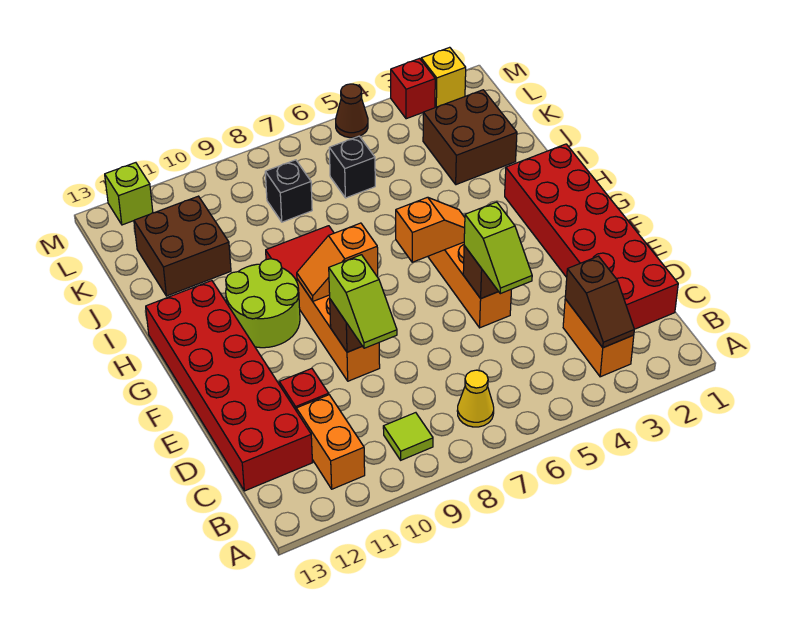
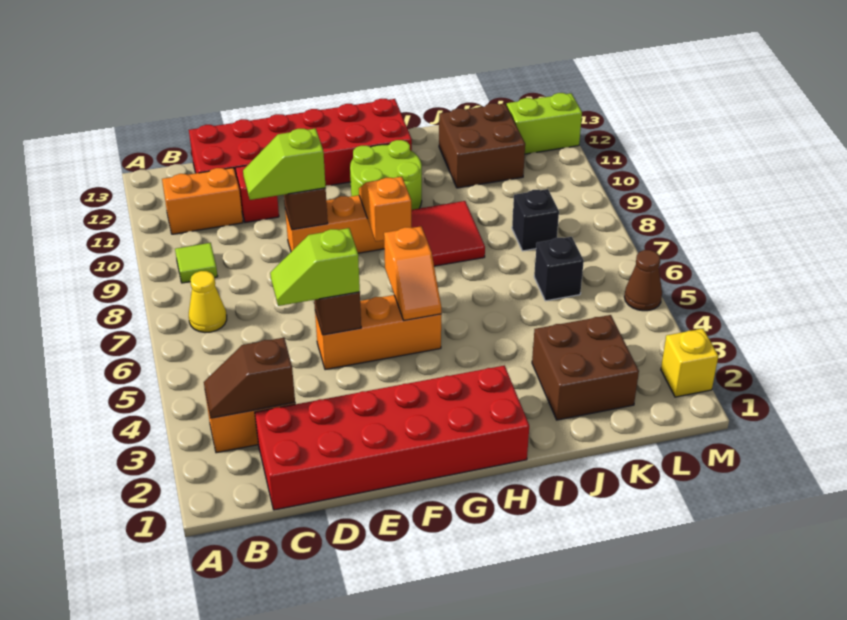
red 1x1 brick [391,59,435,119] -> none
lime 1x1 brick [105,163,153,225] -> lime 1x2 brick [507,93,582,154]

